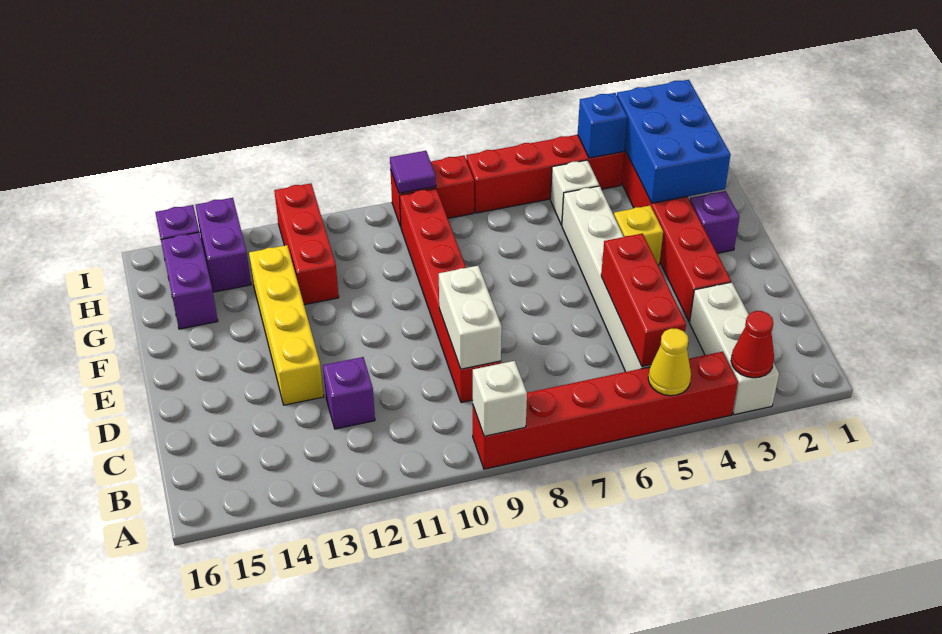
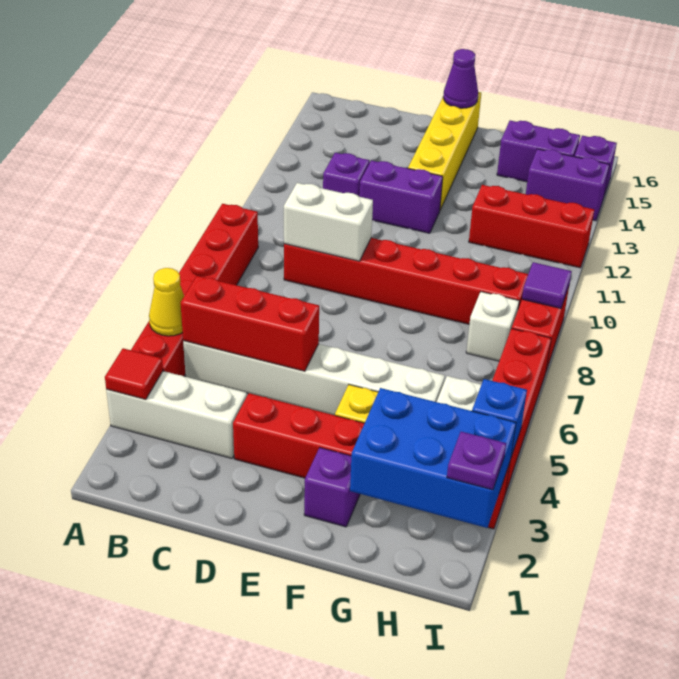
red 1x1 cone [731,311,774,378] -> red 1x1 tile [105,348,163,400]
white 1x1 brick [473,361,527,436] -> white 1x1 brick moved to [466,292,519,361]
none -> purple 1x2 brick [359,160,443,233]
yellow 1x4 brick [249,245,324,405] -> yellow 1x4 brick turned to [408,92,481,210]
none -> purple 1x1 cone [443,49,478,108]
none -> purple 1x1 plate [447,432,506,490]

